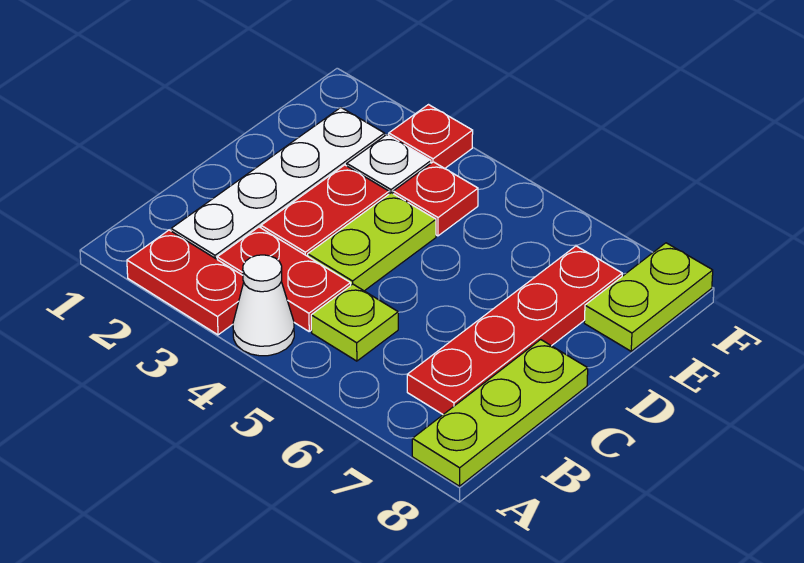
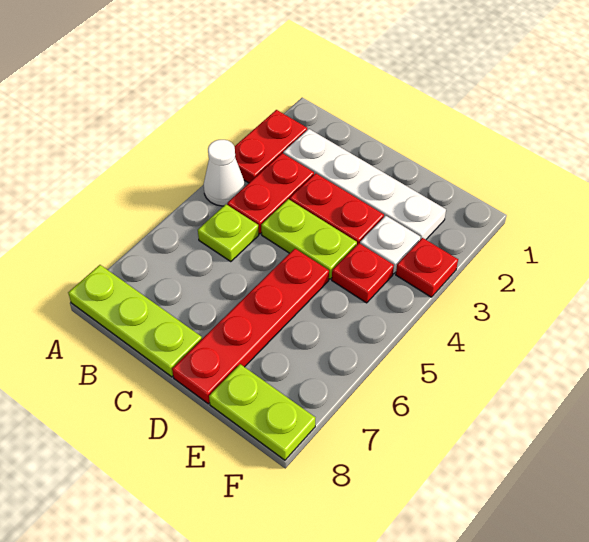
red 1x4 plate [407,246,622,414] -> red 1x4 plate turned to [172,249,329,404]

